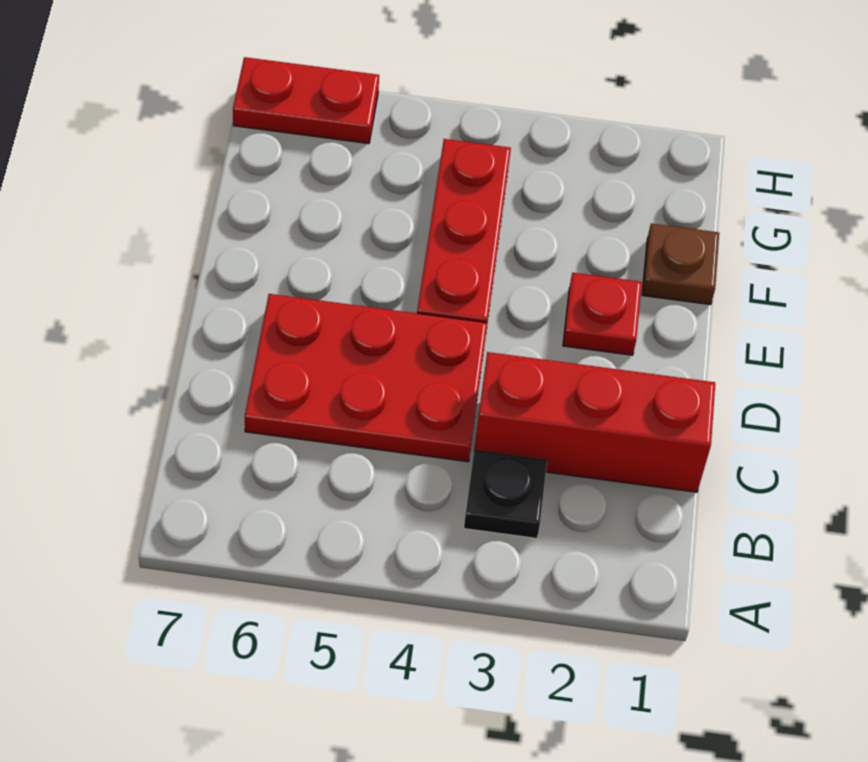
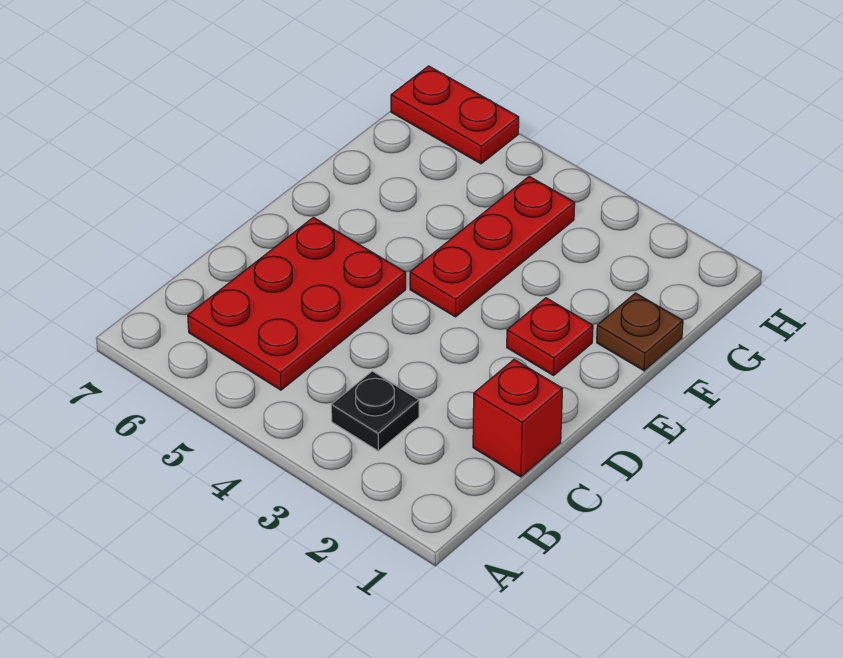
red 1x3 brick [474,352,715,492] -> red 1x1 brick [473,360,562,477]
red 2x3 plate [245,294,487,462] -> red 2x3 plate turned to [188,217,406,390]

